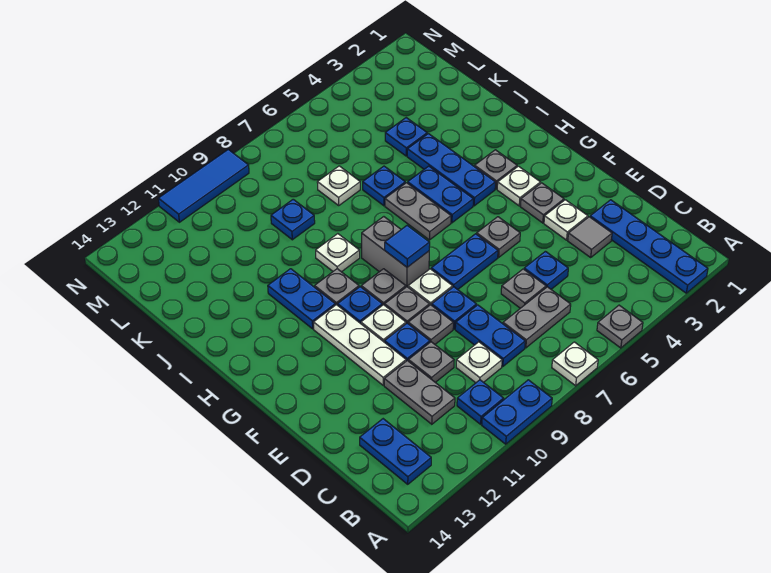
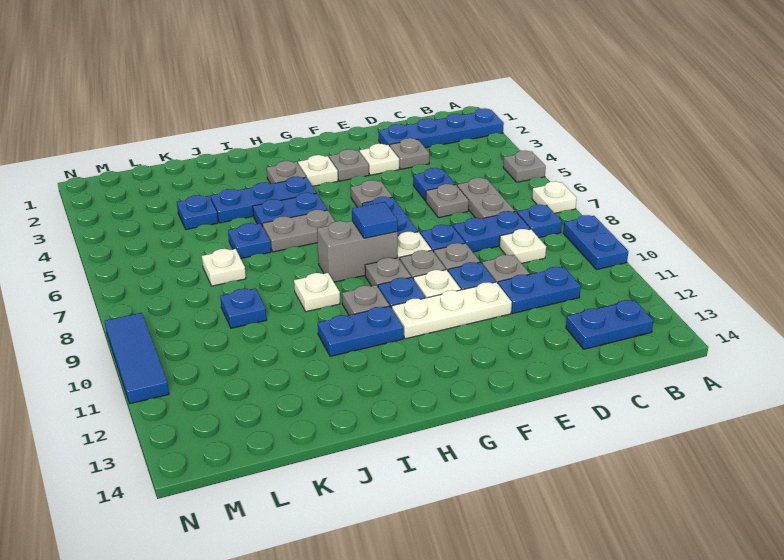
blue 1x1 plate [457,380,504,424] -> blue 1x1 plate moved to [517,204,562,238]
grey 1x2 plate [384,361,455,424] -> blue 1x2 plate [498,267,581,313]
grey 1x1 tile [568,217,612,257] -> grey 1x1 plate [390,138,429,169]

